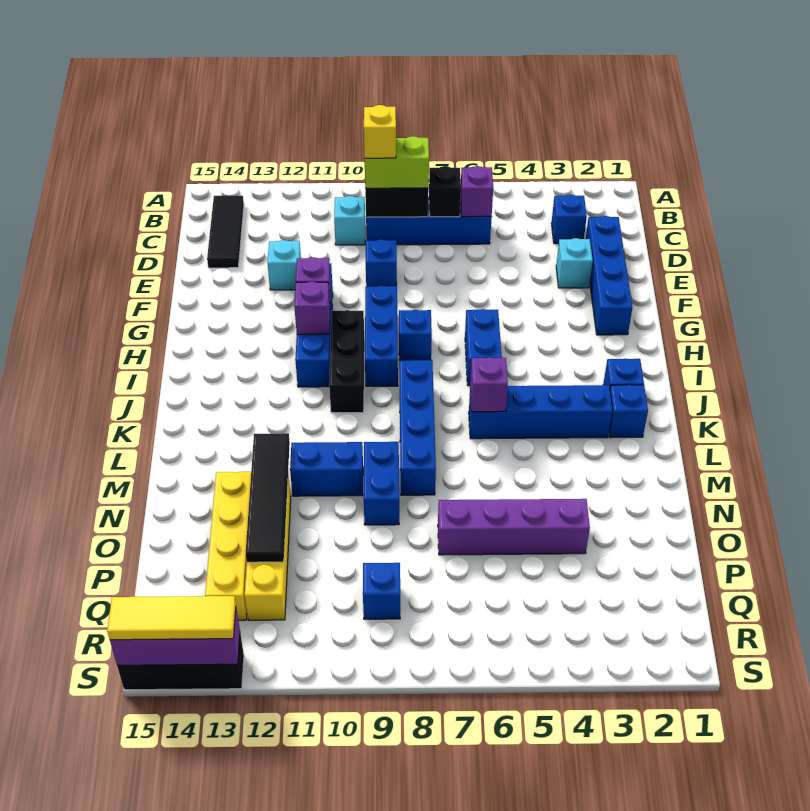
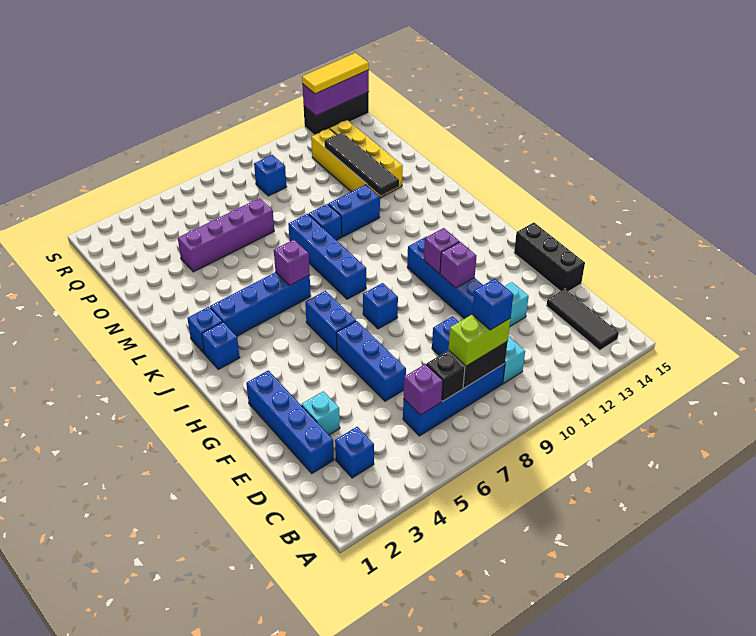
yellow 1x1 brick [364,105,396,158] -> blue 1x1 brick [472,279,513,330]
blue 1x3 brick [365,286,398,386] -> blue 1x3 brick moved to [336,321,406,401]
black 1x3 brick [329,310,364,413] -> black 1x3 brick moved to [514,223,585,291]
blue 1x2 brick [364,442,399,525] -> blue 1x1 brick [309,204,342,240]

